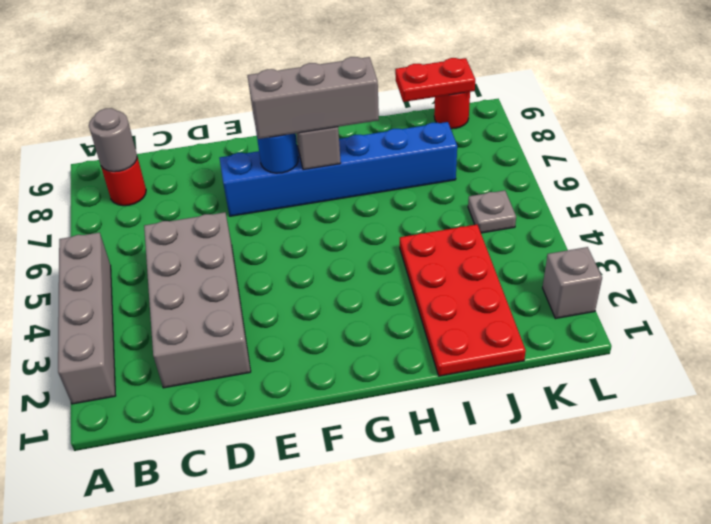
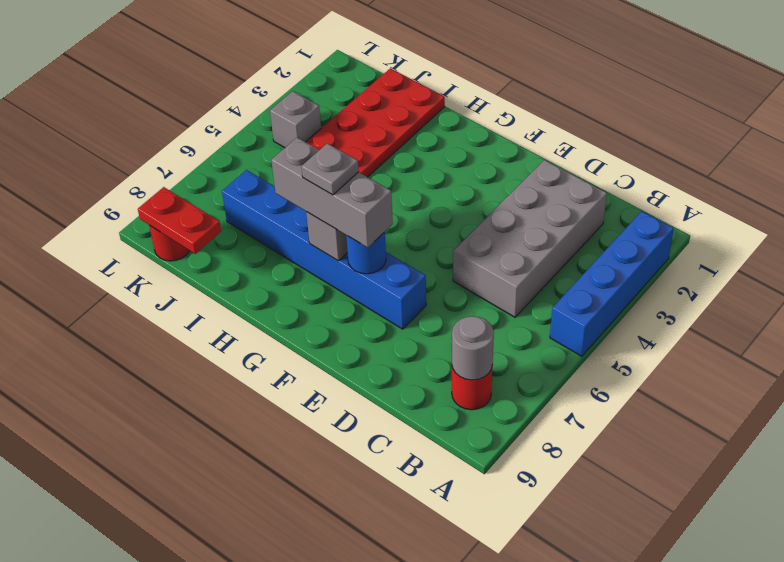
grey 1x4 brick [58,233,116,404] -> blue 1x4 brick [550,211,674,356]
grey 1x1 plate [468,190,516,233] -> grey 1x1 plate moved to [301,143,359,195]
grey 1x1 brick [543,247,602,319] -> grey 1x1 brick moved to [270,91,321,148]

